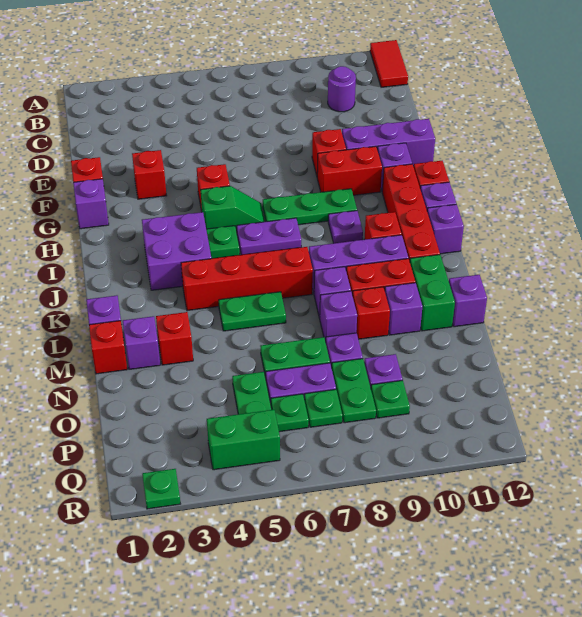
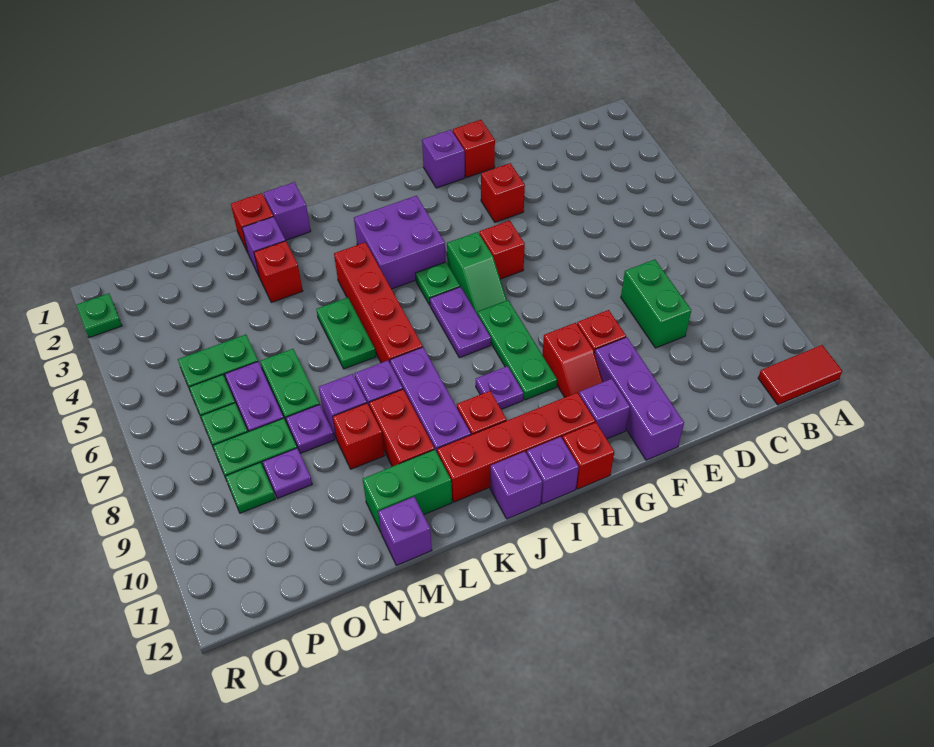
purple 1x1 round brick [328,66,356,112] -> none
red 1x2 brick [317,146,382,195] -> red 1x2 slope [542,323,603,397]
purple 1x1 brick [385,283,422,335] -> none
green 1x2 brick [207,410,280,470] -> green 1x2 brick moved to [621,259,691,348]

